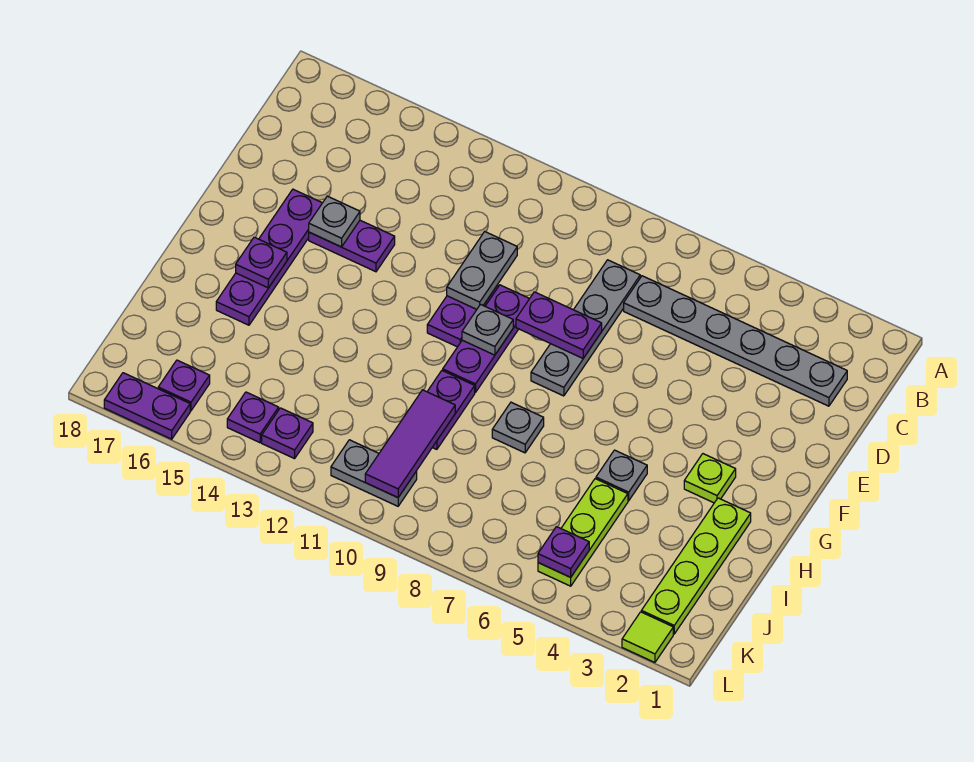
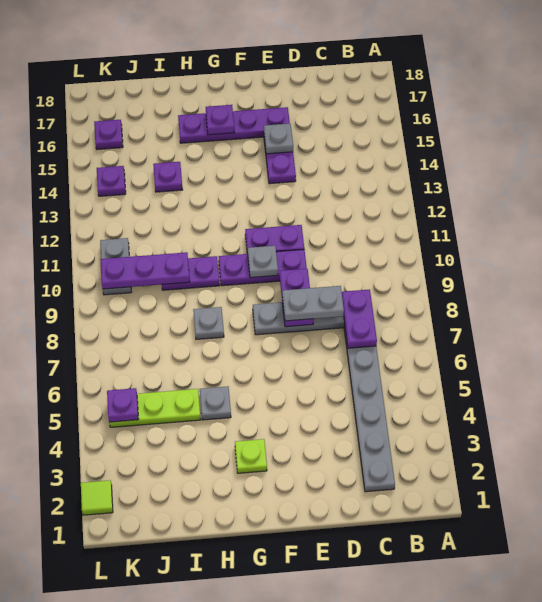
grey 1x2 plate [447,232,517,309] -> grey 1x2 plate moved to [282,286,344,321]
lime 1x4 plate [641,498,751,634] -> none
purple 1x3 tile [365,390,455,498] -> purple 1x3 plate [100,252,190,289]
purple 1x1 plate [262,408,313,459] -> purple 1x1 plate moved to [153,162,183,192]
purple 1x2 plate [104,373,190,439] -> purple 1x2 plate moved to [342,289,377,348]

